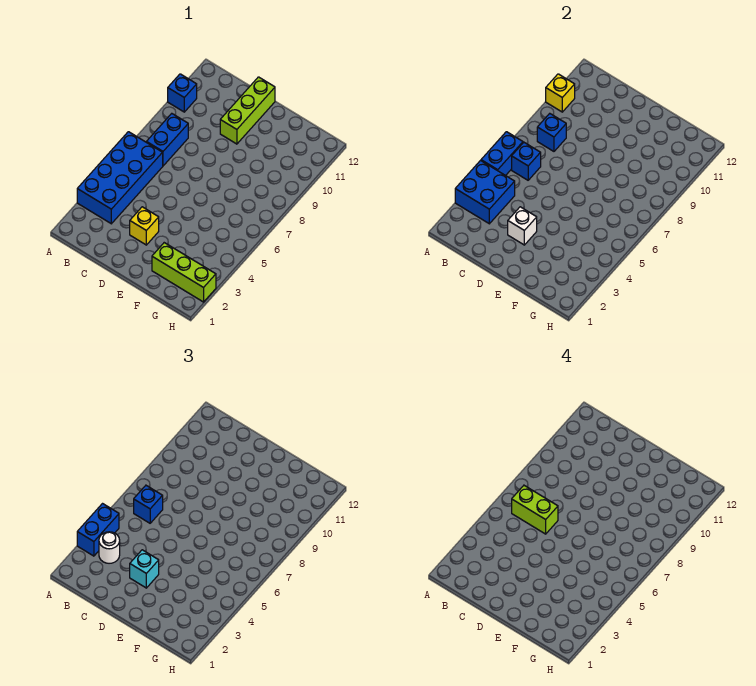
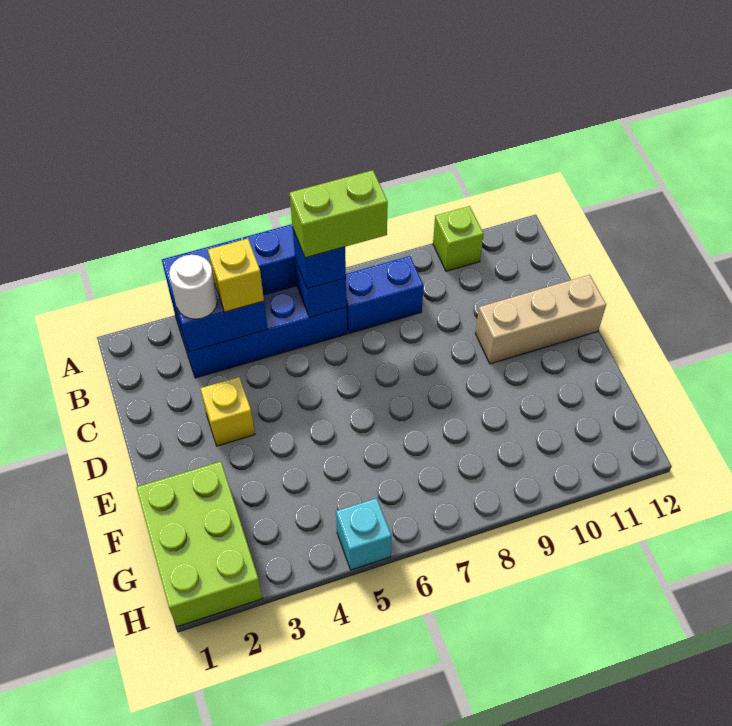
blue 1x2 brick [77,504,119,556] -> none
blue 1x1 brick [168,74,197,112] -> lime 1x1 brick [433,206,484,271]
yellow 1x1 brick [546,74,575,112] -> yellow 1x1 brick moved to [208,239,264,312]
lime 1x2 brick [512,486,558,534] -> lime 1x2 brick turned to [290,170,388,258]
blue 1x1 brick [537,114,566,151] -> none
white 1x1 brick [508,207,537,245] -> none
cyan 1x1 brick [130,550,159,588] -> cyan 1x1 brick moved to [336,498,391,570]
lime 1x3 brick [220,77,275,144] -> tan 1x3 brick [475,275,606,364]
lime 1x3 brick [152,243,216,302] -> lime 2x3 brick [136,462,263,627]

